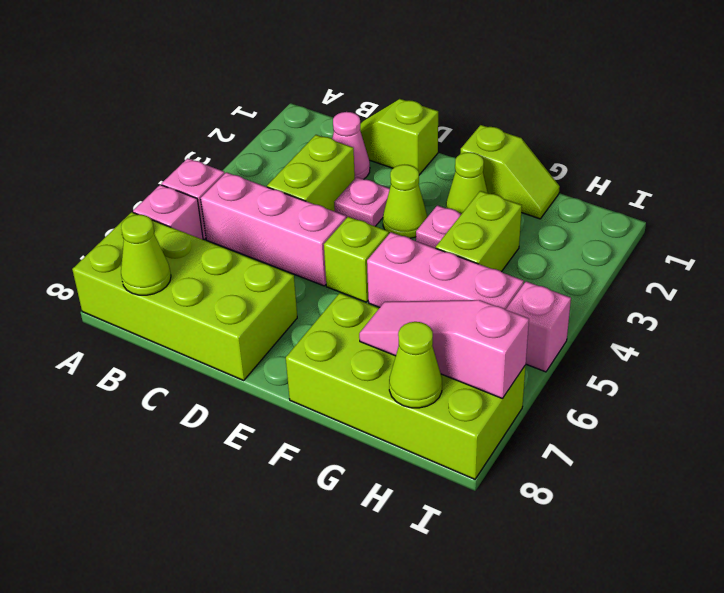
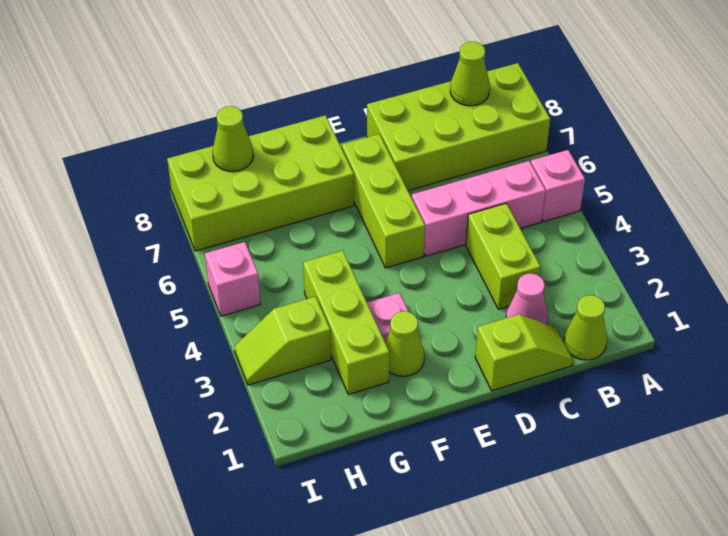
pink 1x1 brick [133,185,203,240] -> none
pink 1x1 plate [334,177,390,226] -> none
lime 1x1 cone [383,165,427,238] -> lime 1x1 cone moved to [564,295,607,360]
lime 1x1 brick [324,217,389,302] -> lime 1x3 brick [342,134,425,268]
lime 1x2 slope [461,125,560,219] -> lime 1x2 slope moved to [234,296,331,385]
pink 1x3 brick [367,232,524,310] -> none
lime 1x2 brick [436,191,522,272] -> lime 1x3 brick [303,251,389,395]
pink 1x3 slope [359,300,529,399] -> none

